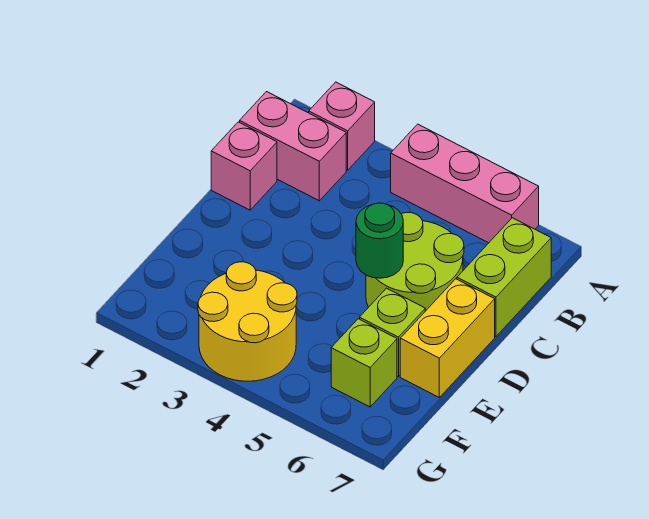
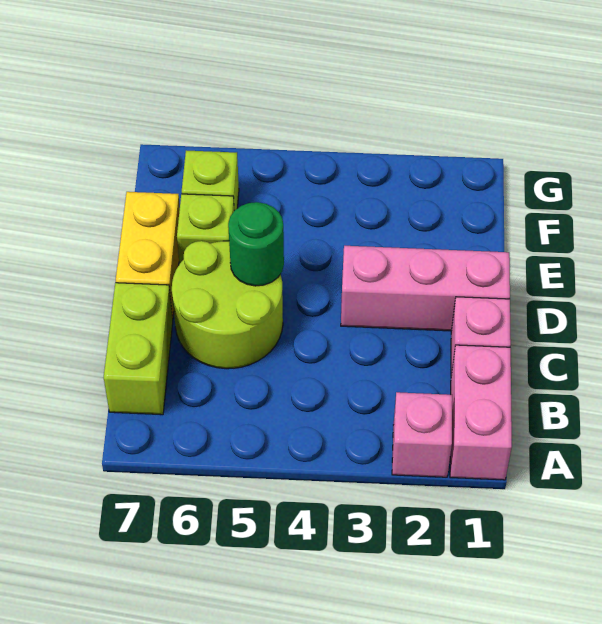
pink 1x3 brick [391,124,539,243] -> pink 1x3 brick moved to [341,246,510,331]
pink 1x2 brick [240,92,346,201] -> pink 1x2 brick turned to [450,345,512,480]
yellow 2x2 round brick [198,262,297,381] -> none

